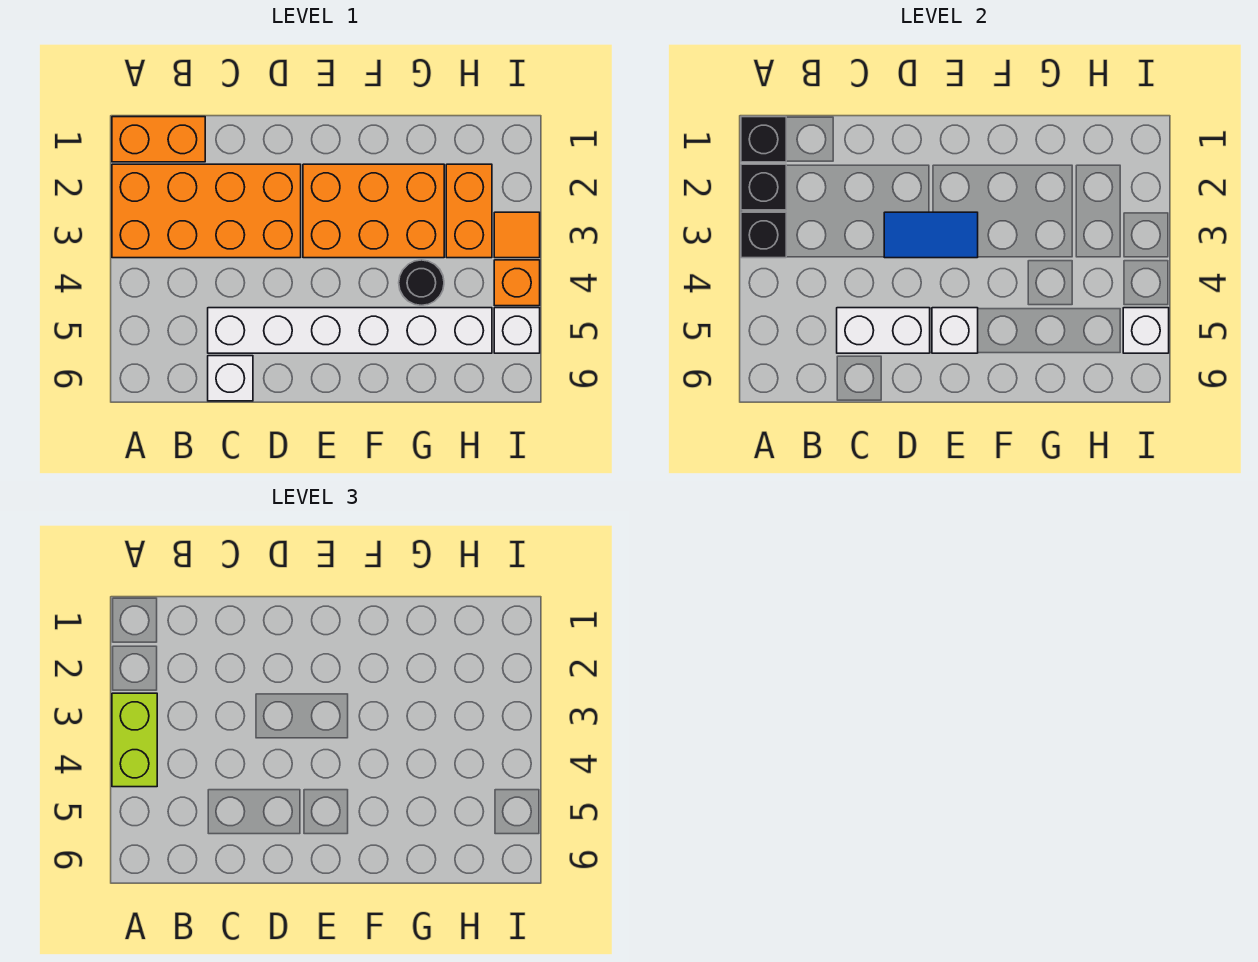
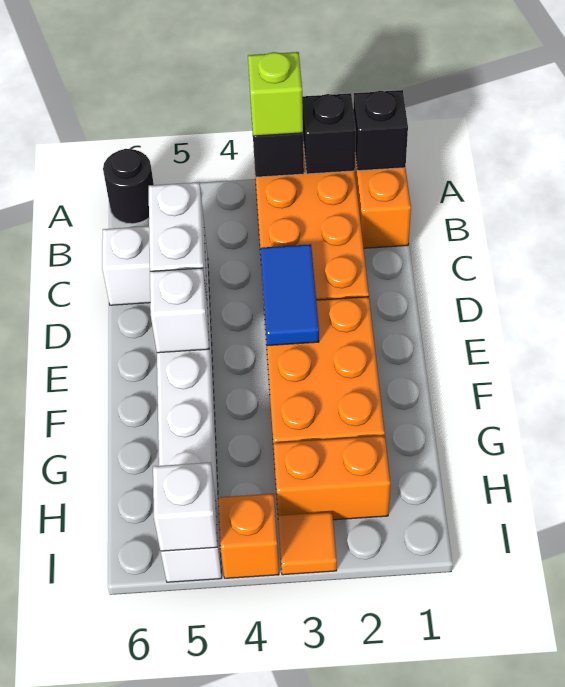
lime 1x2 brick [112,693,157,787] -> lime 1x1 brick [248,52,303,136]
black 1x1 round brick [399,260,444,305] -> black 1x1 round brick moved to [103,149,154,224]

